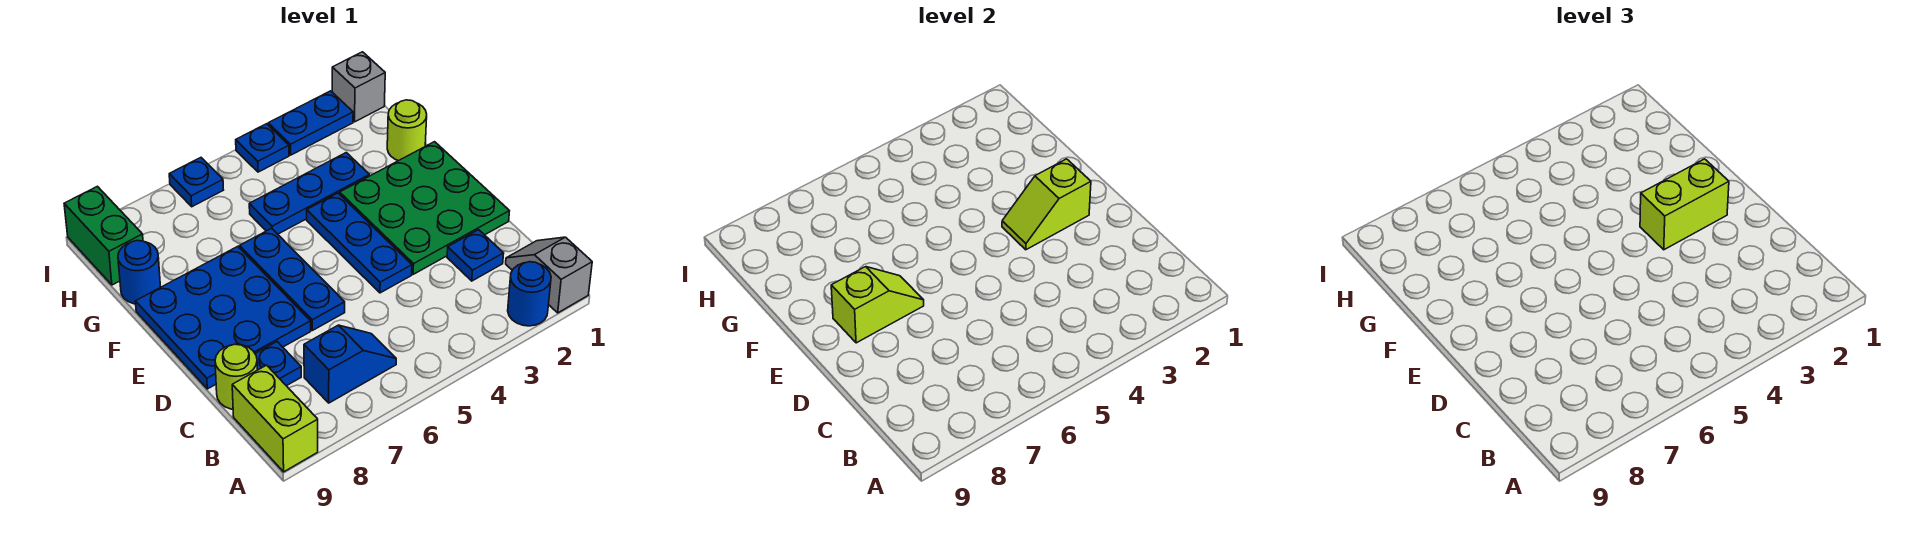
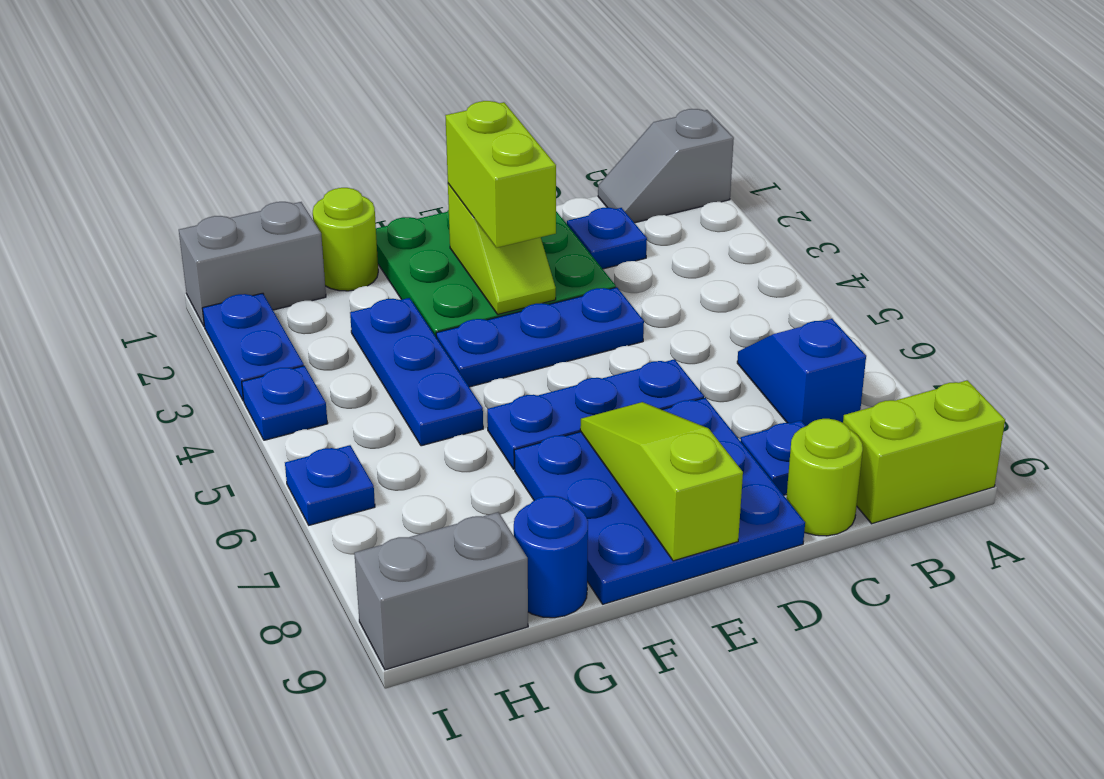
blue 1x1 round brick [508,262,551,326] -> none
lime 1x2 slope [831,267,924,343] -> lime 1x3 slope [580,402,743,561]
green 1x2 brick [64,186,143,285] -> grey 1x2 brick [354,512,528,670]
grey 1x1 brick [332,52,385,122] -> grey 1x2 brick [179,202,326,327]

